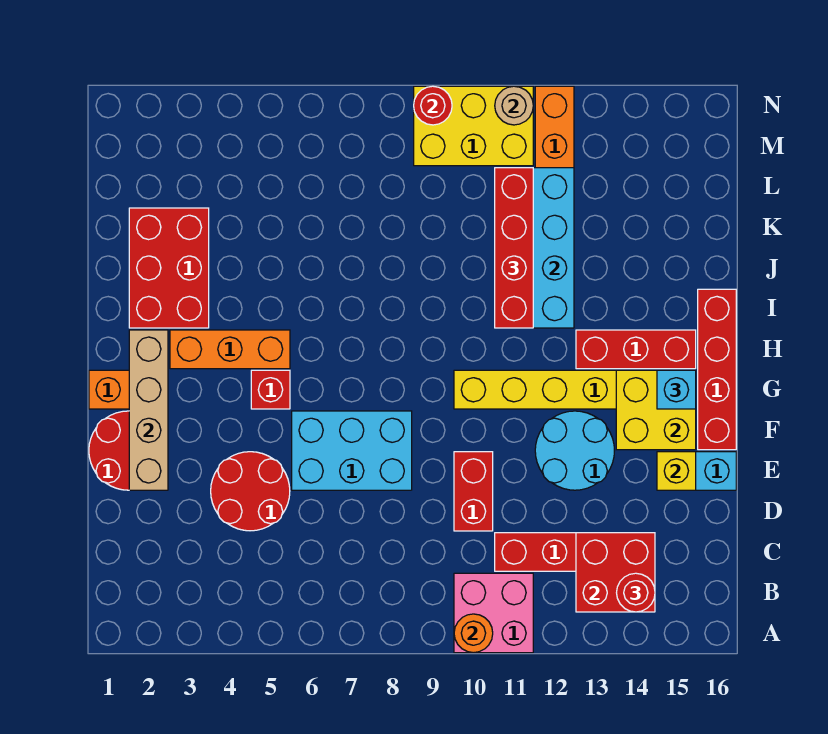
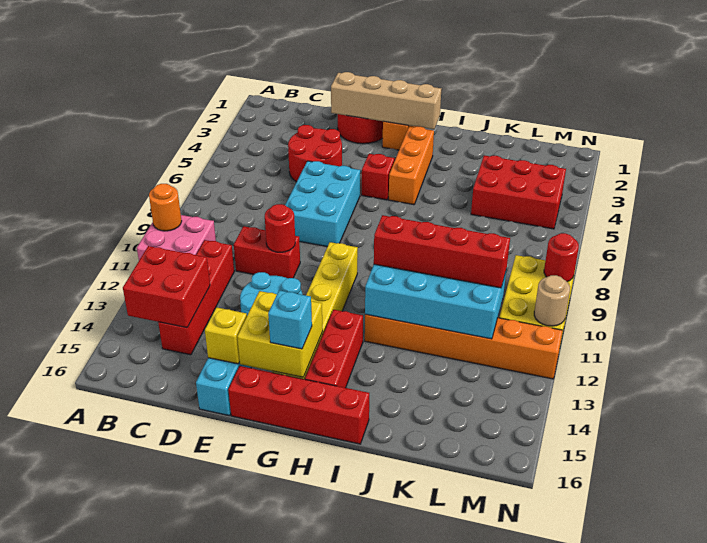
red 1x1 round brick [617,573,655,612] -> red 1x1 round brick moved to [265,204,295,252]
red 2x3 brick [129,208,209,328] -> red 2x3 brick moved to [471,155,566,229]

